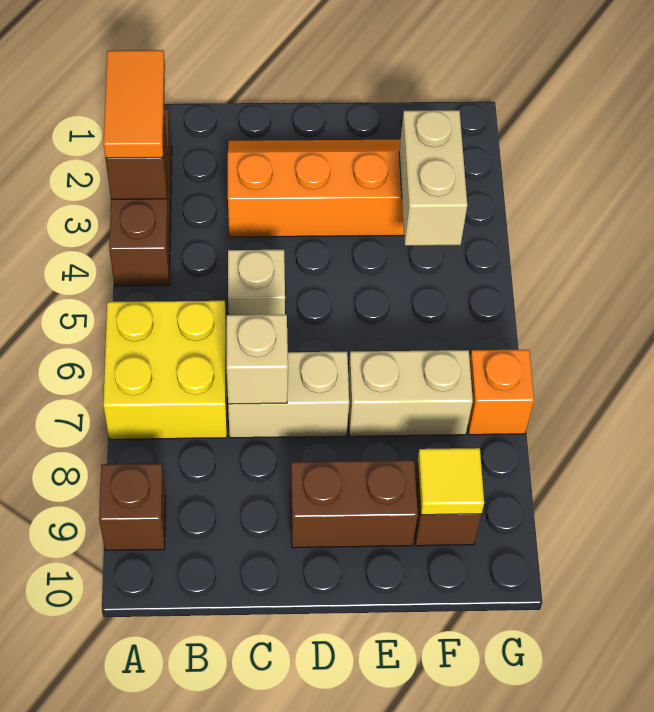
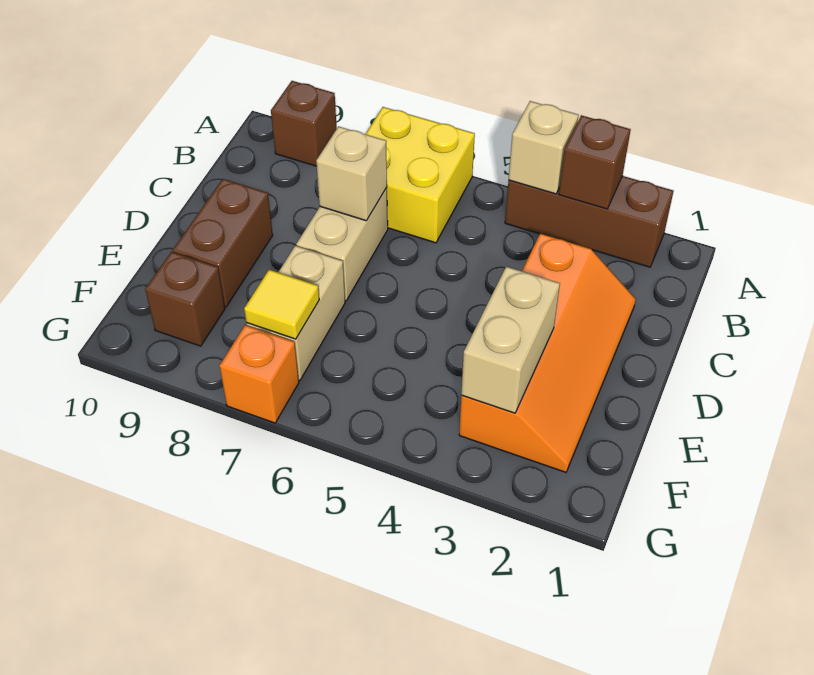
orange 1x2 tile [104,50,165,158] -> none
tan 1x1 brick [228,250,285,315] -> tan 1x1 brick moved to [509,101,578,194]
tan 1x2 brick [399,110,467,246] -> tan 1x2 brick turned to [461,267,560,413]
yellow 1x1 tile [418,448,484,515] -> yellow 1x1 tile moved to [244,270,319,339]

